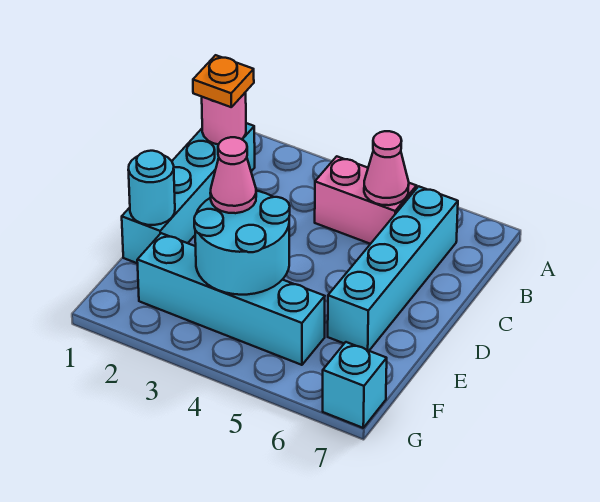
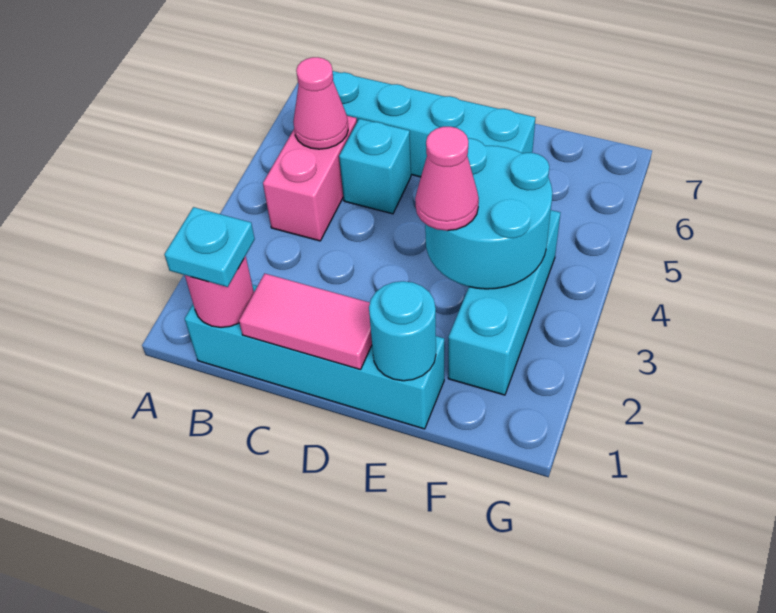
orange 1x1 plate [193,55,254,107] -> cyan 1x1 plate [164,207,255,287]
none -> pink 1x2 tile [239,274,372,370]
cyan 1x4 brick [137,233,325,365] -> cyan 1x3 brick [448,210,560,395]
cyan 1x1 brick [323,342,387,428] -> cyan 1x1 brick moved to [339,119,411,214]

